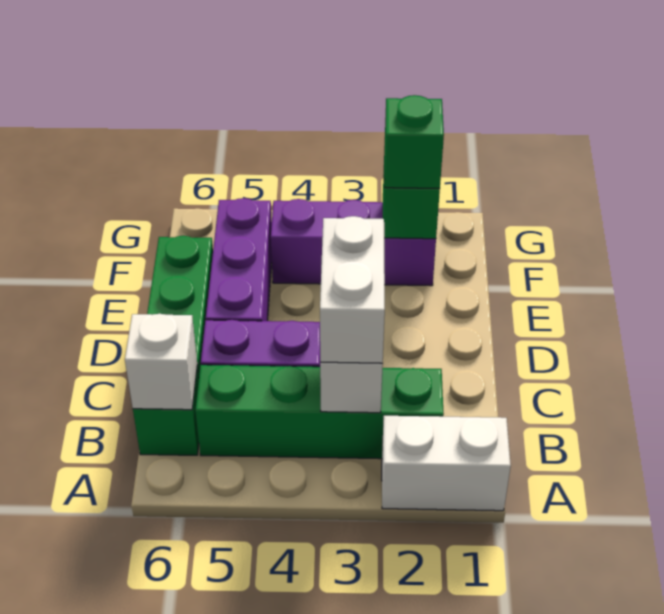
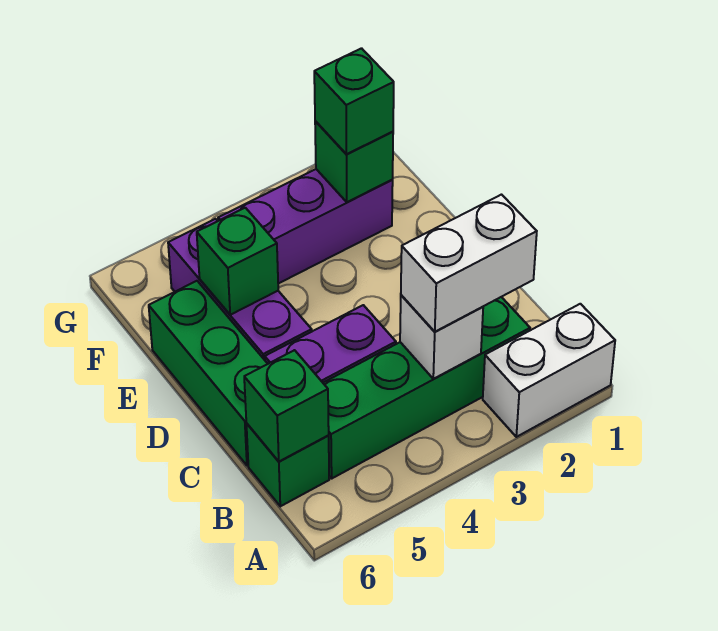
white 1x2 brick [320,216,385,363] -> white 1x2 brick turned to [401,195,537,332]
white 1x1 brick [125,314,197,410] -> green 1x1 brick [244,350,329,461]
none -> green 1x1 brick [197,208,278,315]

